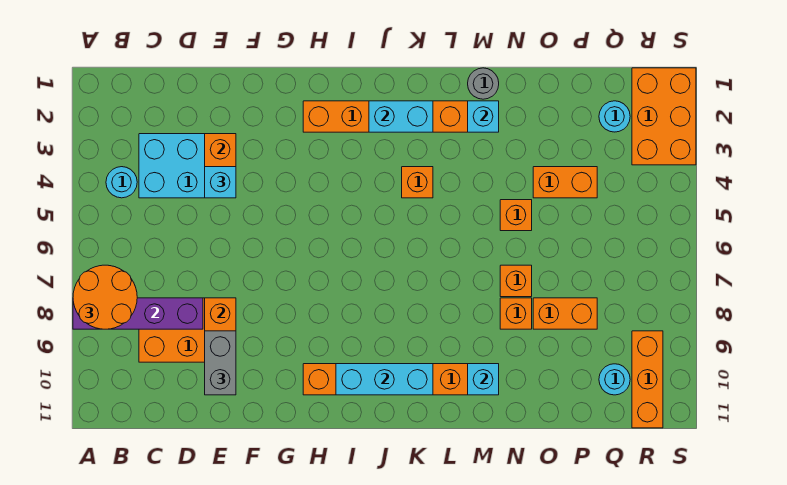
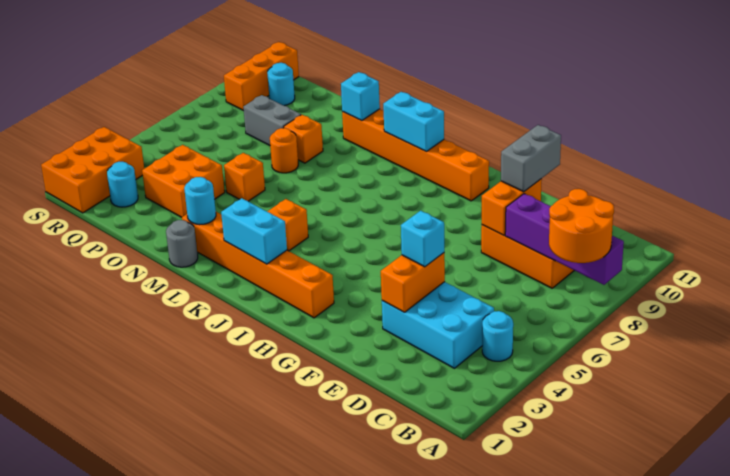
cyan 1x3 brick [336,364,433,395] -> cyan 1x2 brick [383,92,444,151]
cyan 1x1 brick [468,101,499,132] -> cyan 1x1 round brick [184,177,216,225]
orange 1x1 brick [500,265,532,297] -> orange 1x1 round brick [270,128,298,173]
orange 1x2 brick [533,167,597,198] -> orange 2x2 brick [142,145,225,217]
orange 1x2 brick [533,298,597,329] -> grey 1x2 brick [243,95,301,145]

